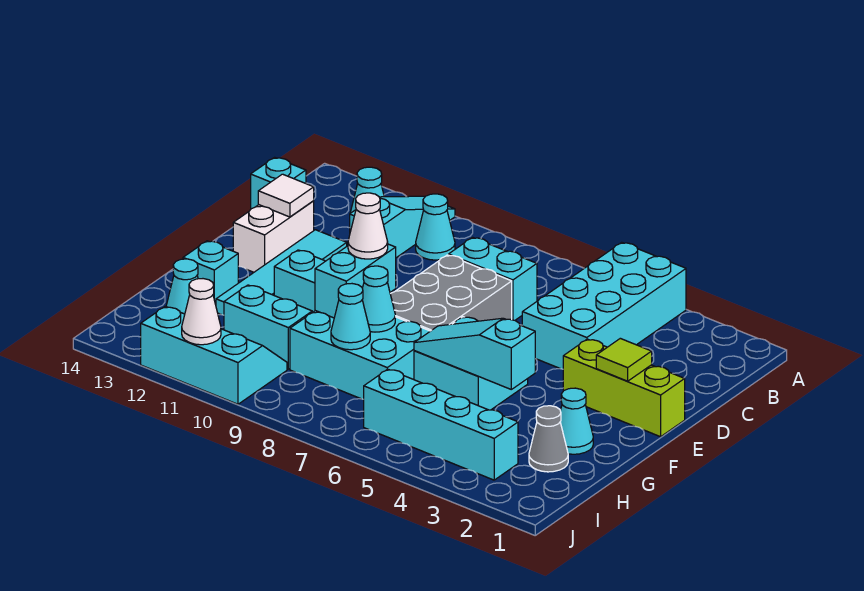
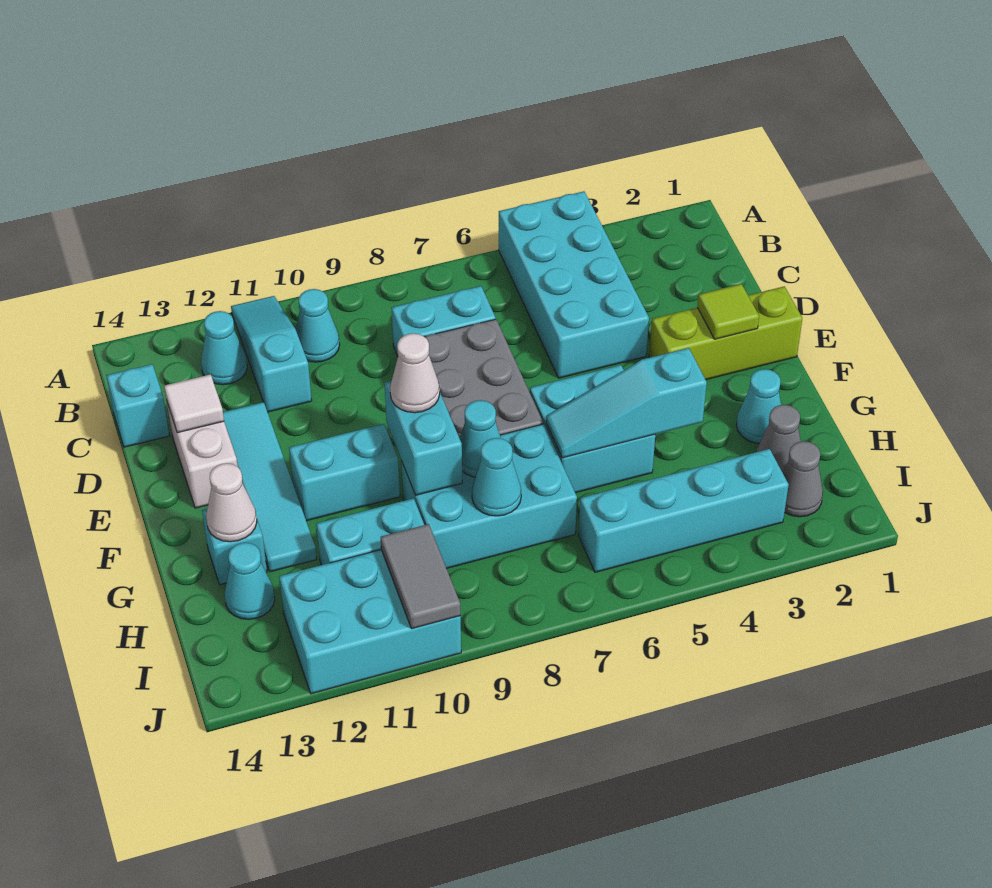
none -> grey 1x1 cone [782,441,823,517]
cyan 2x3 slope [141,306,287,404] -> cyan 2x3 brick [279,550,461,694]
none -> grey 1x2 tile [381,524,461,629]
white 1x1 cone [182,279,221,345] -> white 1x1 cone moved to [206,463,257,542]

